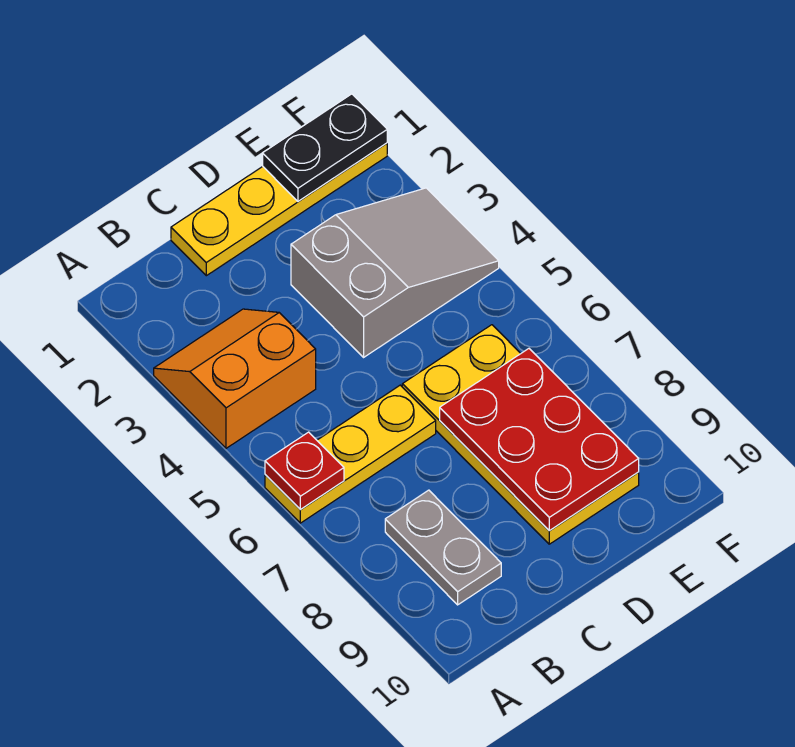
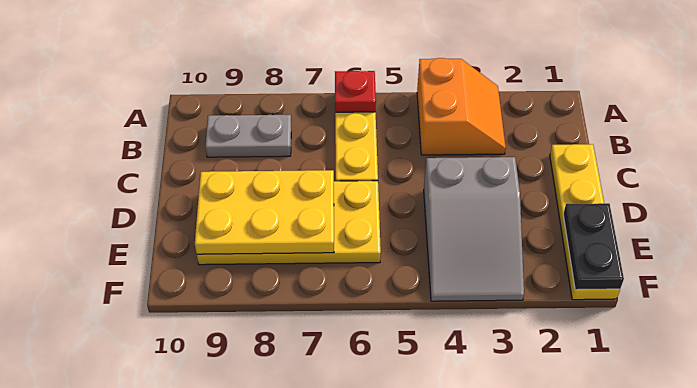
red 2x3 plate [440,349,639,530] -> yellow 2x3 plate [195,170,334,254]

